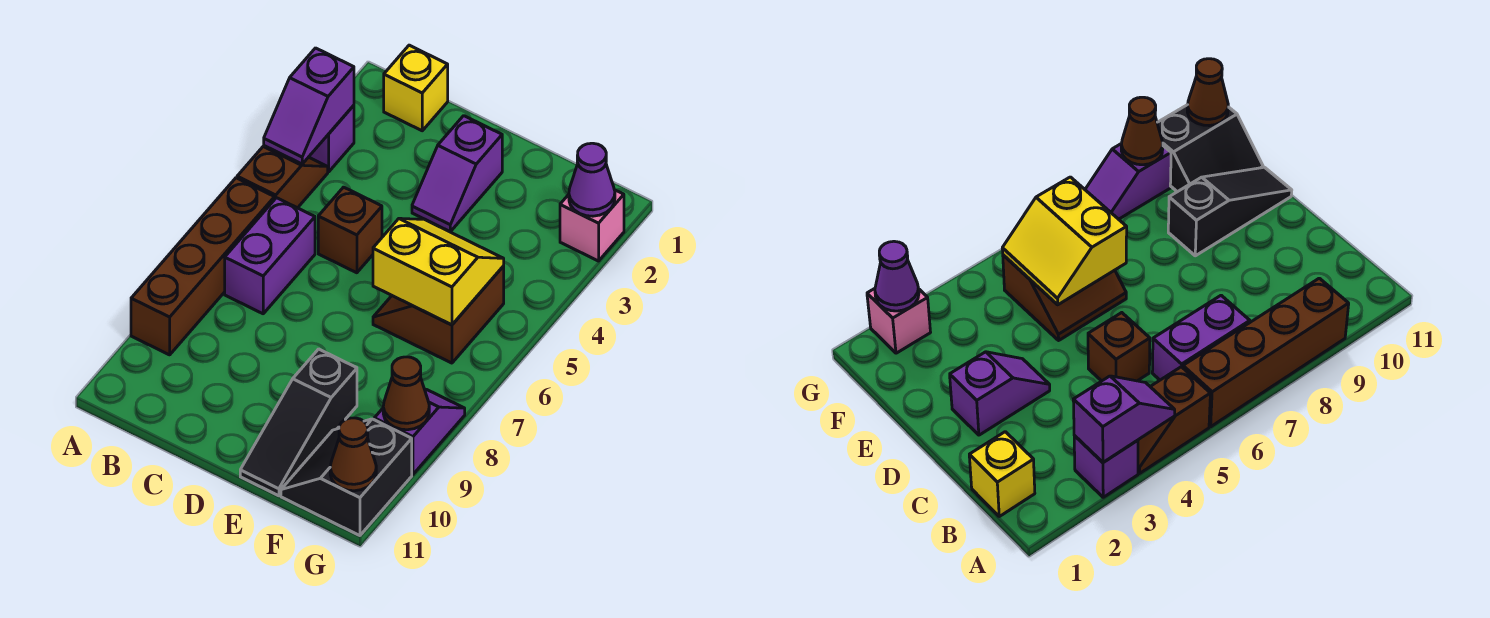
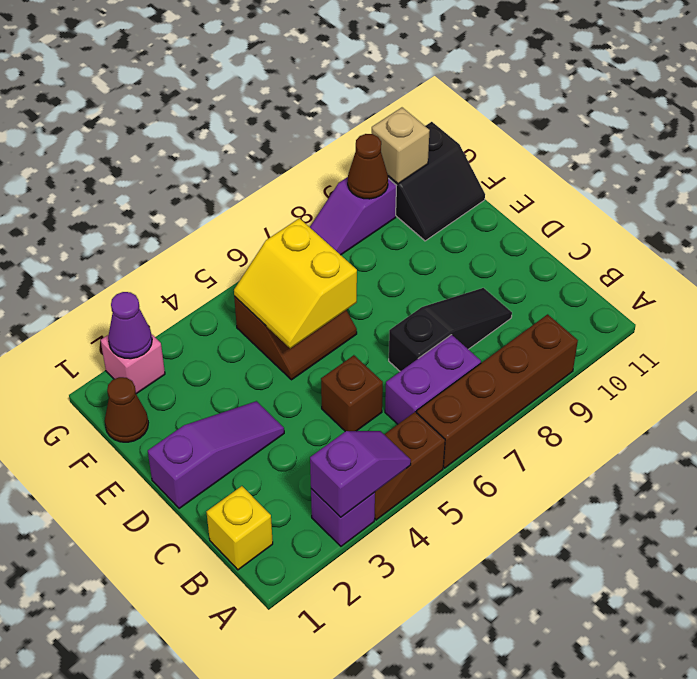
purple 1x2 slope [412,116,502,232] -> purple 1x3 slope [148,401,284,509]
black 1x3 slope [240,349,357,496] -> black 1x3 slope moved to [389,288,512,371]
none -> tan 1x1 brick [372,108,430,184]
brown 1x1 cone [330,418,376,491] -> brown 1x1 cone moved to [105,377,148,442]

